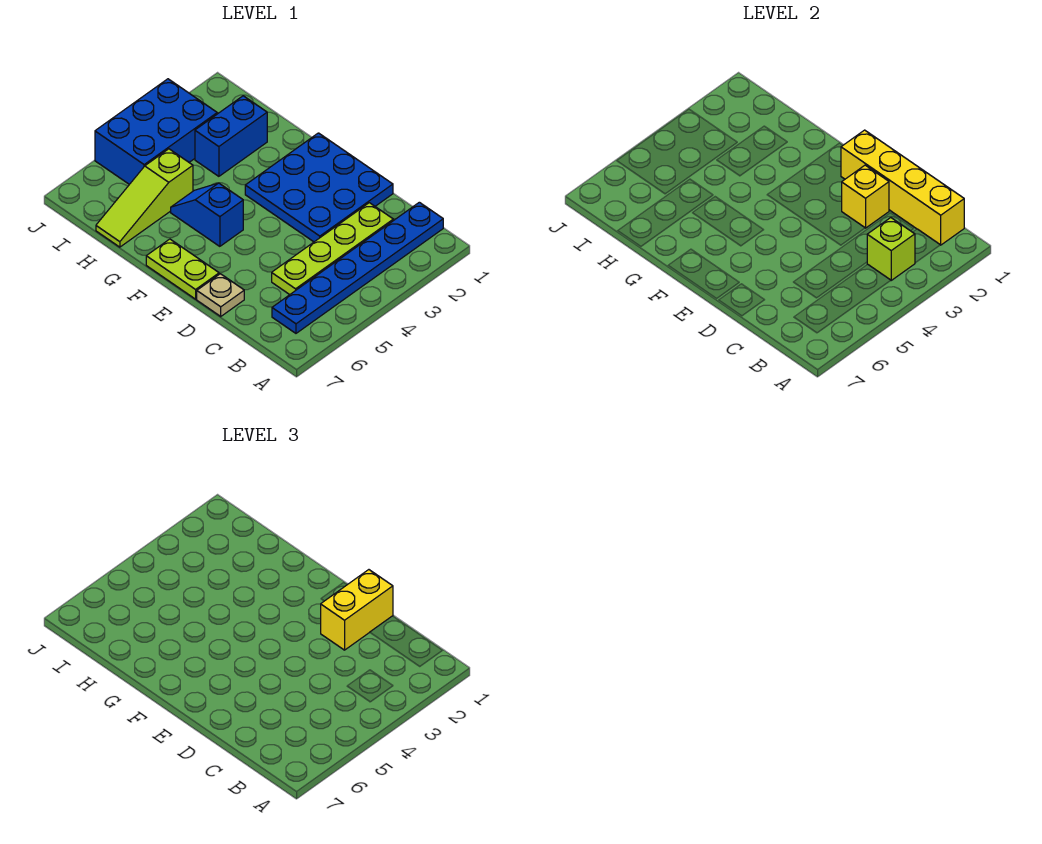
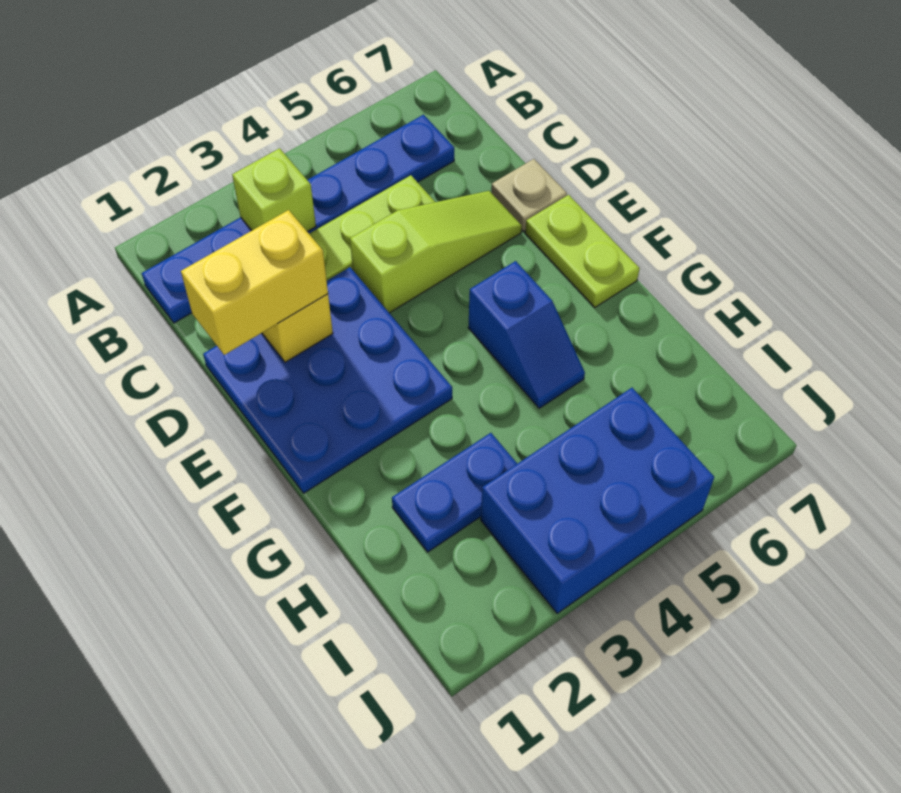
yellow 1x4 brick [841,130,964,245] -> none
blue 1x2 brick [195,96,267,176] -> blue 1x2 plate [392,433,517,552]
lime 1x3 slope [96,149,193,247] -> lime 1x3 slope moved to [350,191,522,313]

